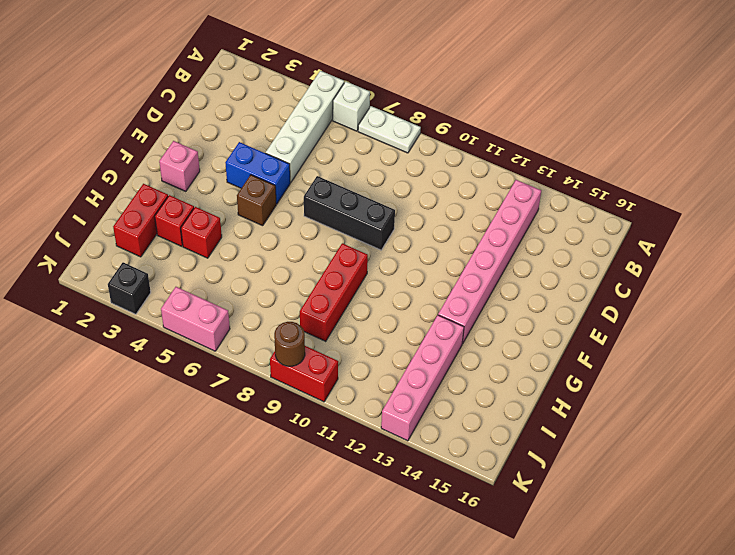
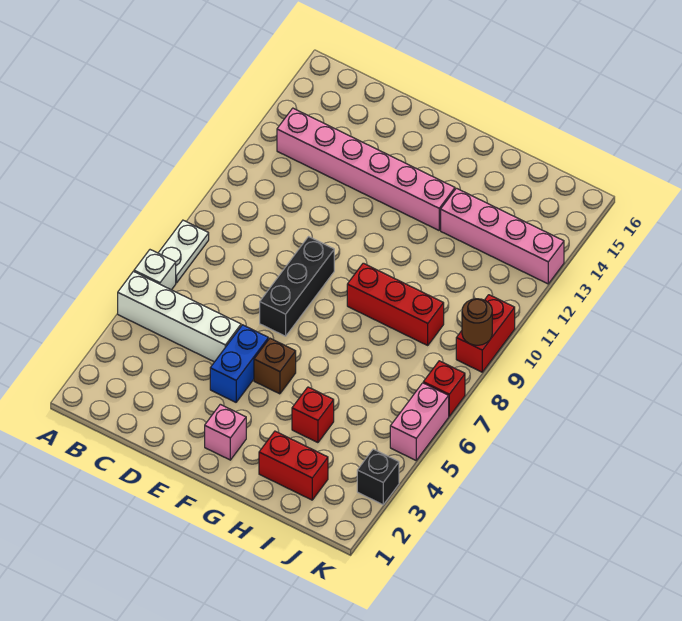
red 1x1 brick [155,195,194,246] -> red 1x1 brick moved to [423,361,465,416]

